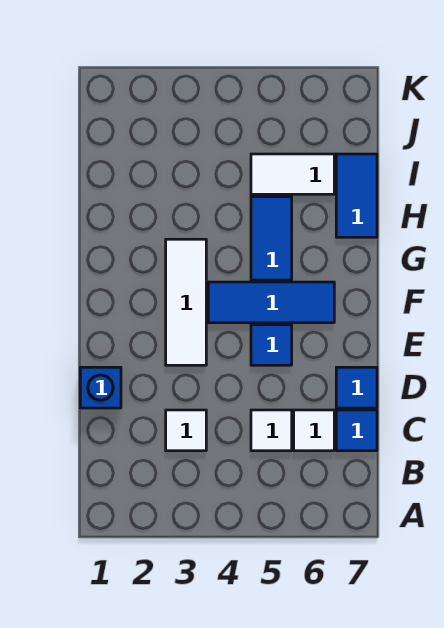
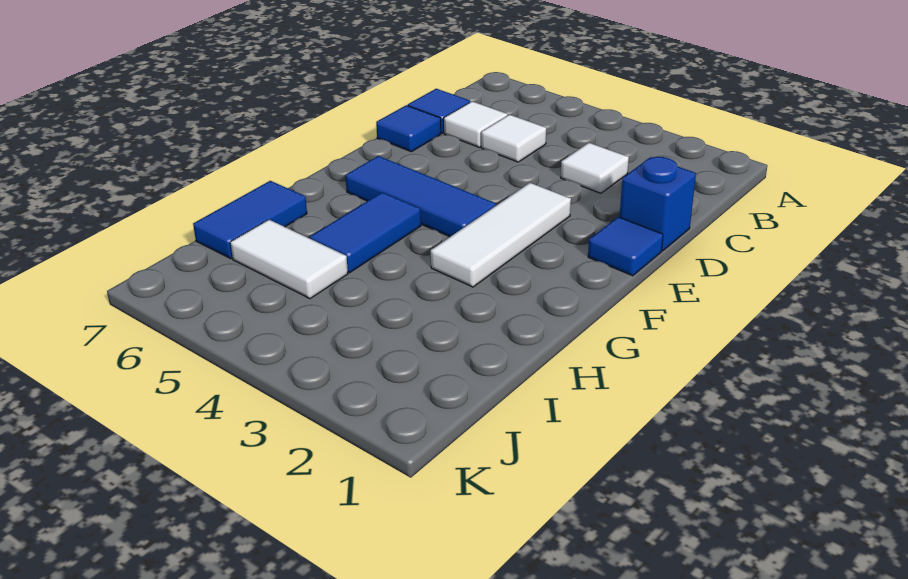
blue 1x1 tile [251,325,292,365] -> blue 1x1 tile moved to [588,217,663,276]

